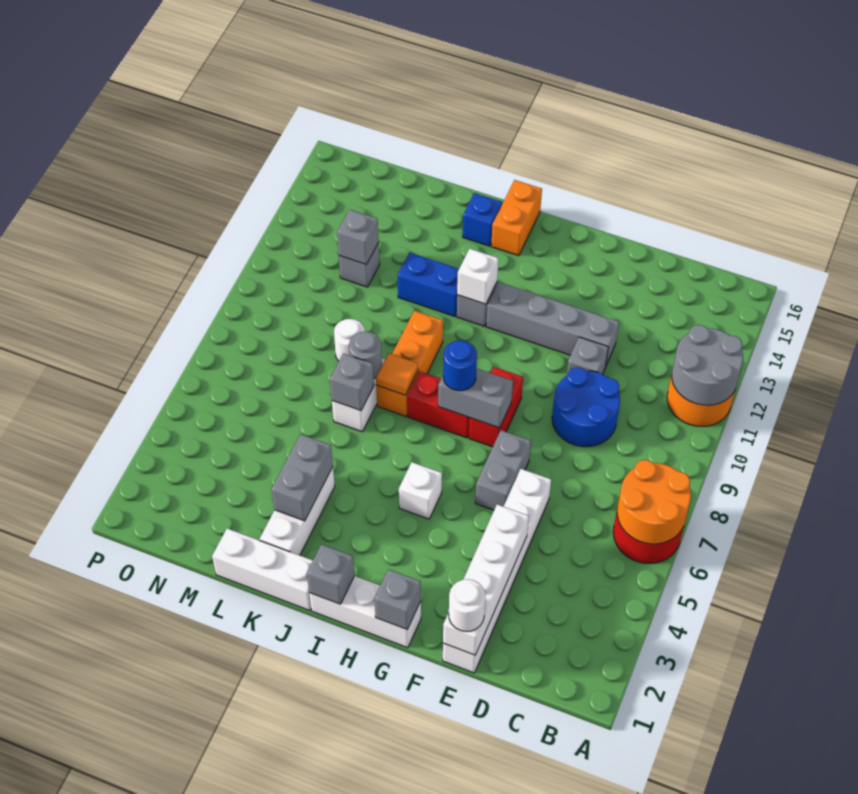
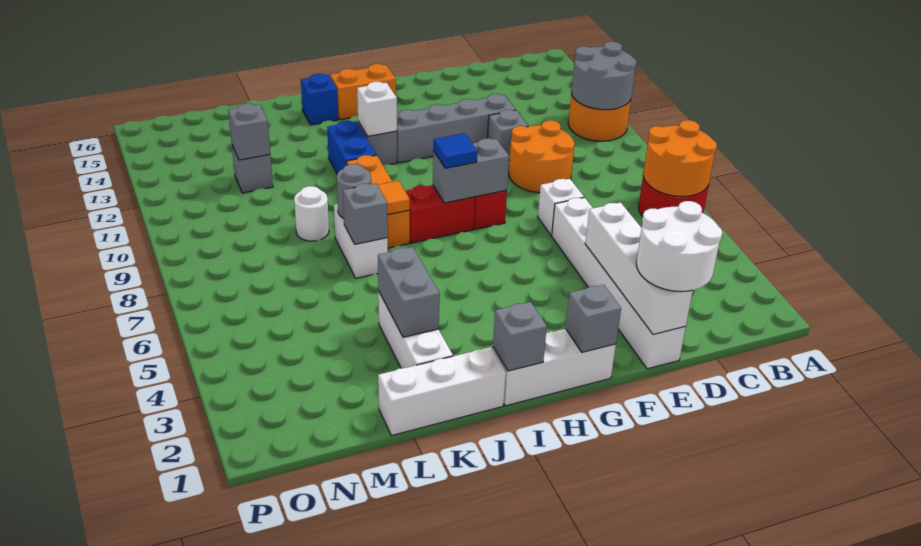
blue 2x2 round brick [552,367,620,447] -> orange 2x2 round brick [509,120,575,193]
white 1x1 round brick [449,579,485,631] -> white 2x2 round brick [636,201,722,292]
grey 1x2 brick [475,430,531,510] -> none
white 1x1 brick [399,462,442,519] -> white 1x1 brick moved to [538,179,584,235]
blue 1x1 round brick [443,340,477,391] -> blue 1x1 tile [433,133,477,168]
orange 1x2 brick [491,180,542,256] -> orange 1x2 brick turned to [330,64,396,120]
blue 1x2 brick [398,253,459,316] -> blue 1x2 brick turned to [327,121,376,173]

